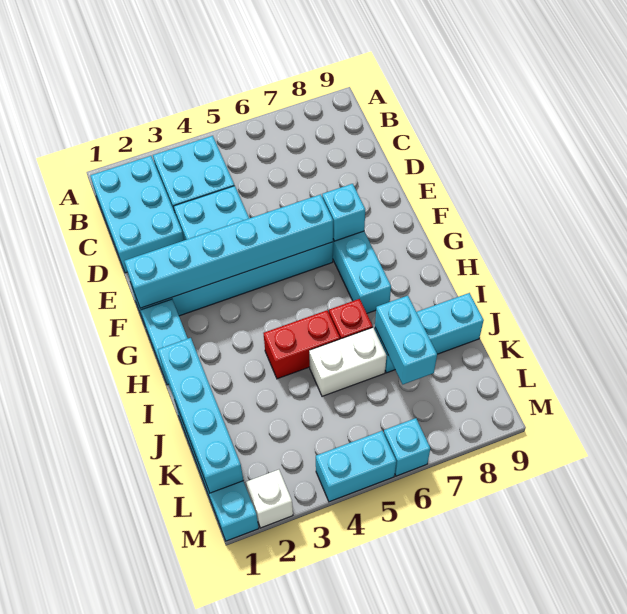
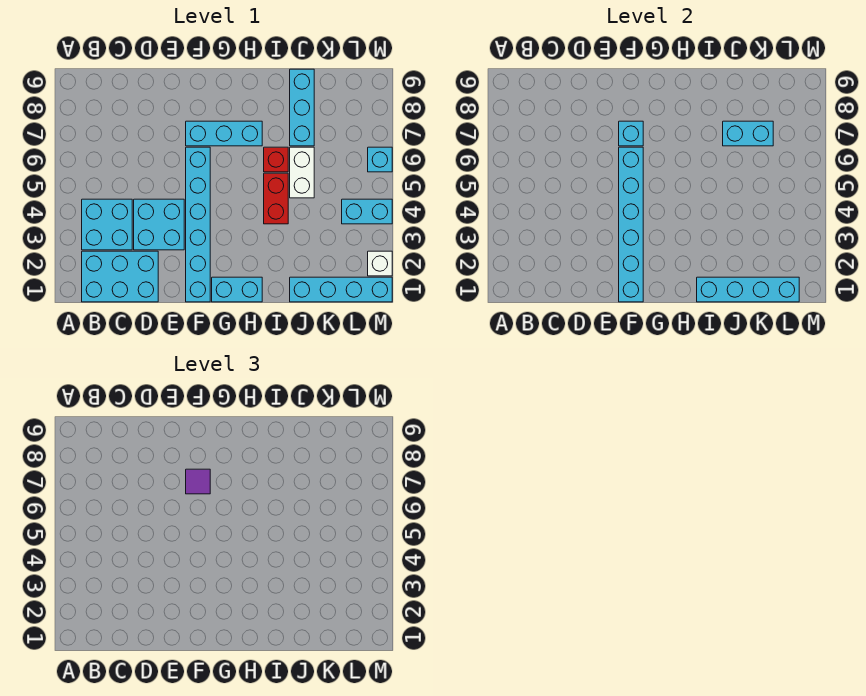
none -> purple 1x1 tile [186,469,210,494]
cyan 1x2 brick [316,431,396,502] -> cyan 1x2 brick turned to [342,199,392,224]

